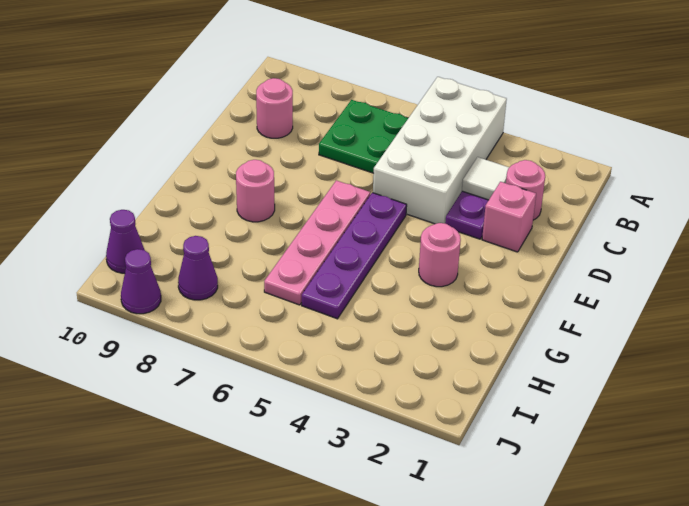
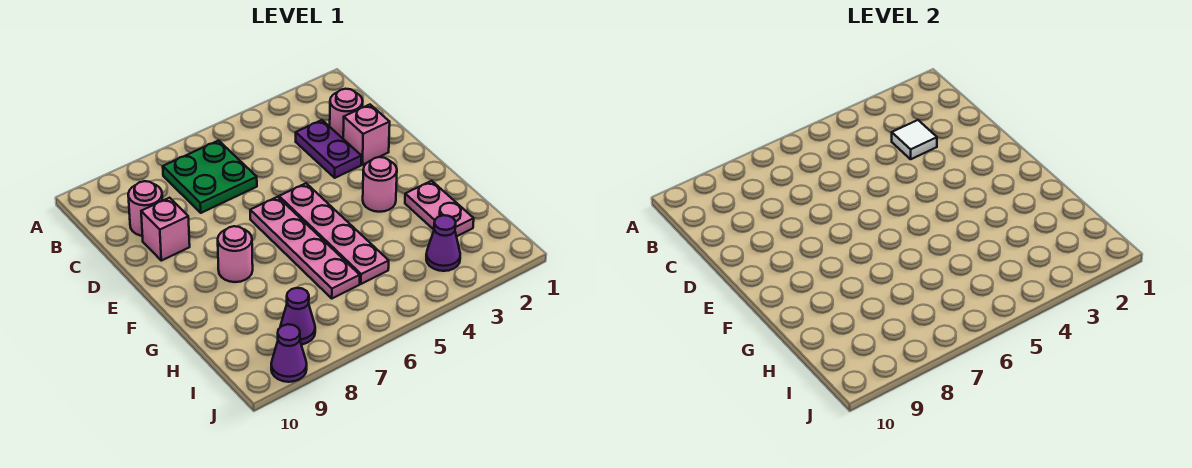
white 2x4 brick [373,77,507,224] -> none
none -> pink 1x1 brick [141,198,190,261]
purple 1x4 plate [302,193,407,319] -> pink 1x4 plate [279,183,389,284]
none -> pink 1x2 plate [405,181,474,237]
purple 1x1 cone [106,210,144,273] -> purple 1x1 cone moved to [426,215,460,271]

